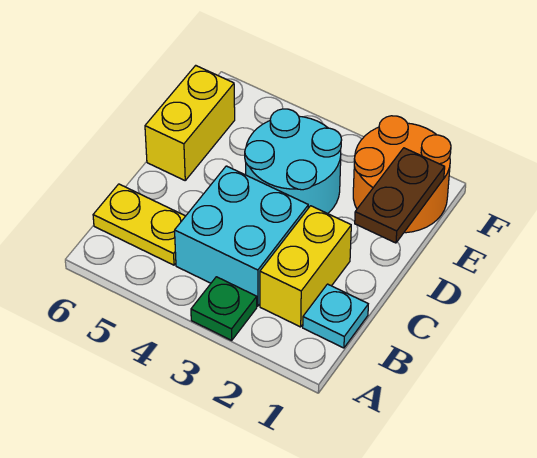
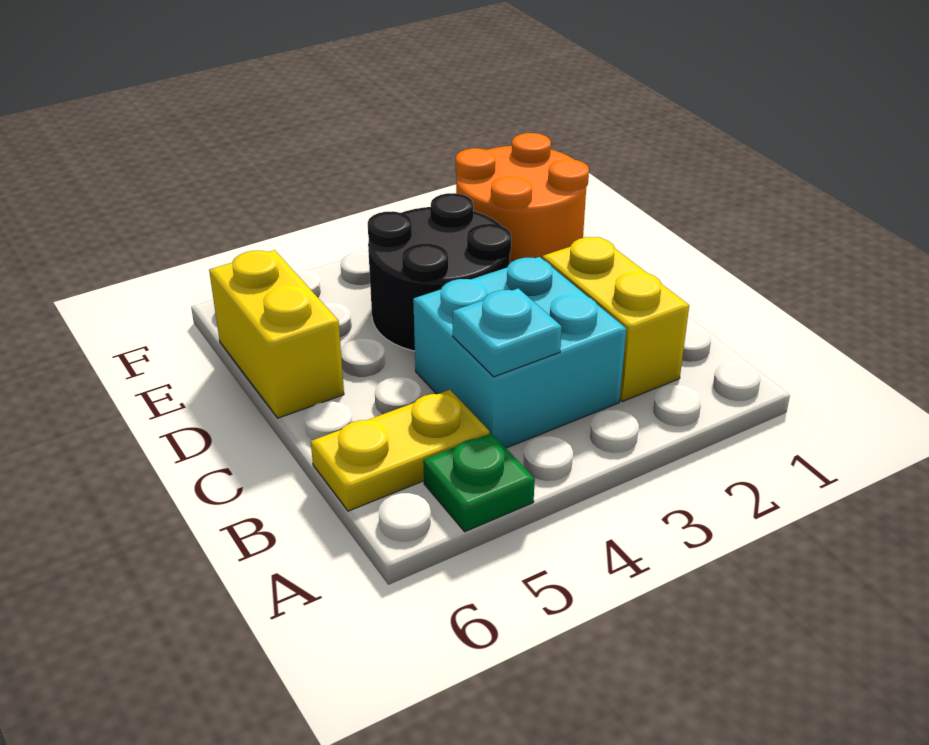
green 1x1 plate [191,277,257,340] -> green 1x1 plate moved to [423,433,535,532]
cyan 1x1 plate [303,284,368,348] -> cyan 1x1 plate moved to [453,288,562,377]
brown 1x2 plate [355,148,445,243] -> none
cyan 2x2 round brick [245,109,342,214] -> black 2x2 round brick [368,193,511,351]

